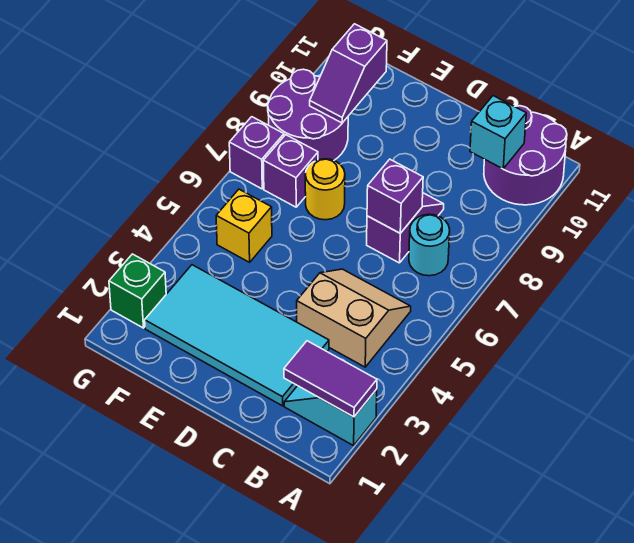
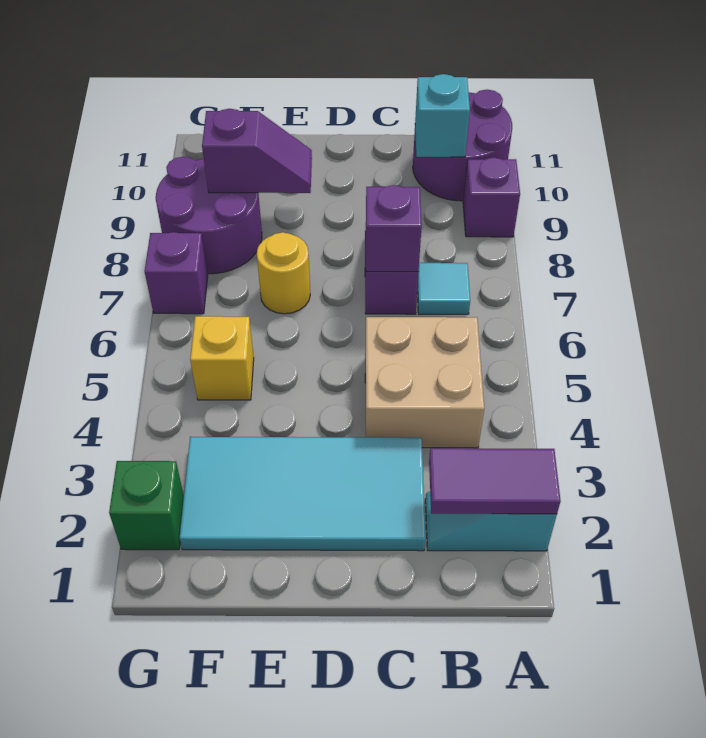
tan 2x2 slope [297,269,411,367] -> tan 2x2 brick [365,317,484,448]
cyan 1x1 round brick [409,214,450,276] -> cyan 1x1 tile [417,263,470,314]
purple 1x1 brick [263,135,318,207] -> purple 1x1 brick moved to [463,157,520,237]
purple 1x2 slope [310,24,387,123] -> purple 1x2 slope turned to [202,109,312,193]

